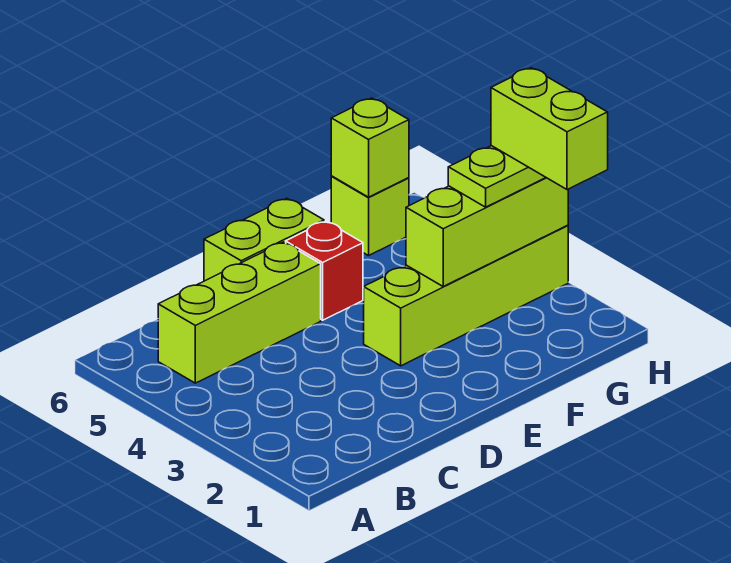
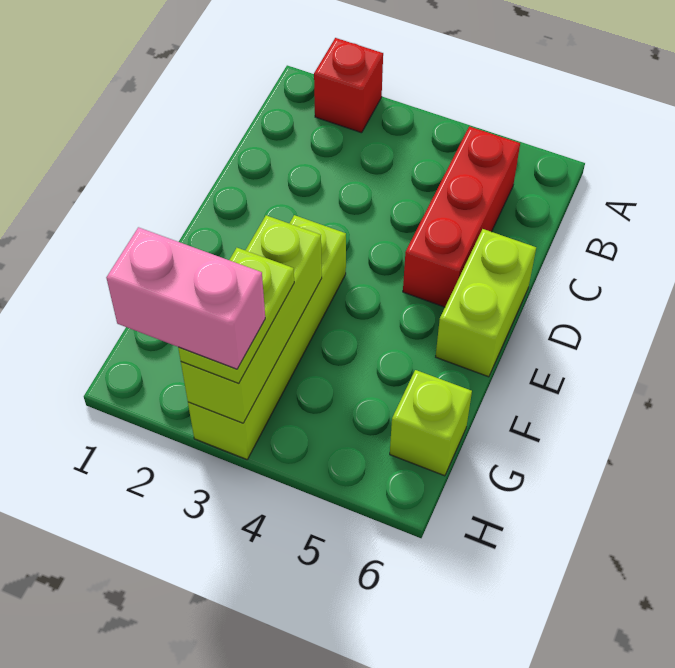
lime 1x3 brick [158,242,321,383] -> red 1x3 brick [403,126,520,307]
red 1x1 brick [286,221,363,320] -> red 1x1 brick moved to [314,38,383,133]
lime 1x1 brick [331,98,409,197] -> none
lime 1x2 brick [491,68,608,190] -> pink 1x2 brick [106,227,265,369]

